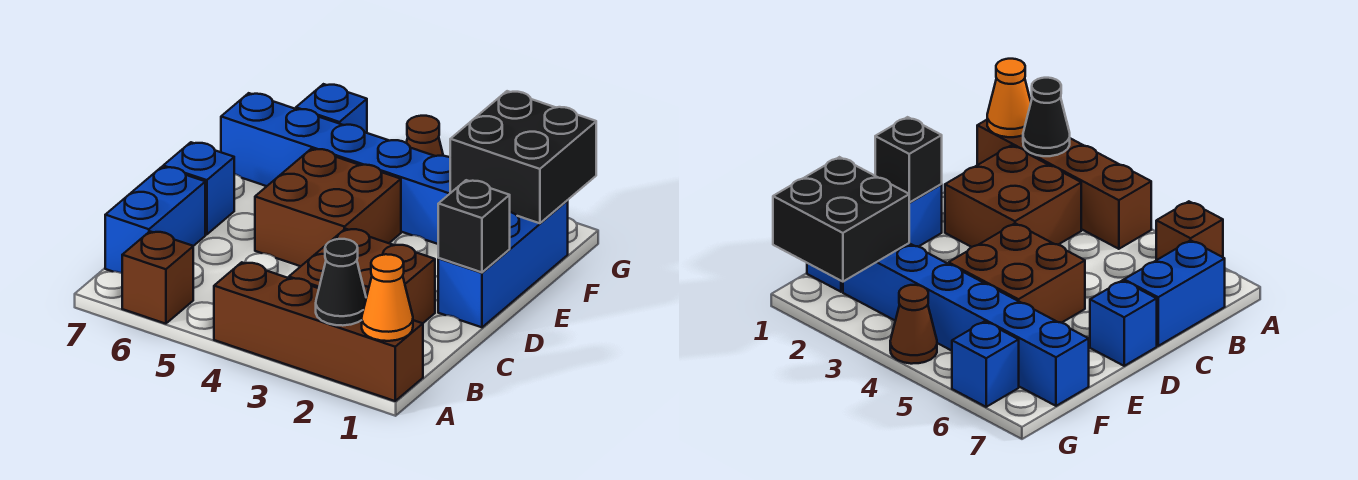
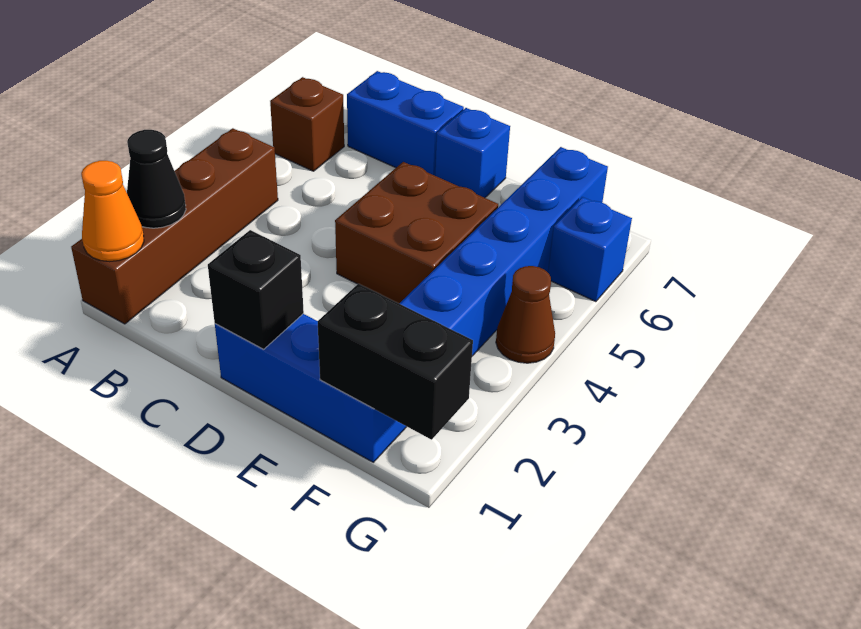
brown 2x2 brick [289,229,435,323] -> none
black 2x2 brick [450,91,596,223] -> black 1x2 brick [318,284,473,440]

